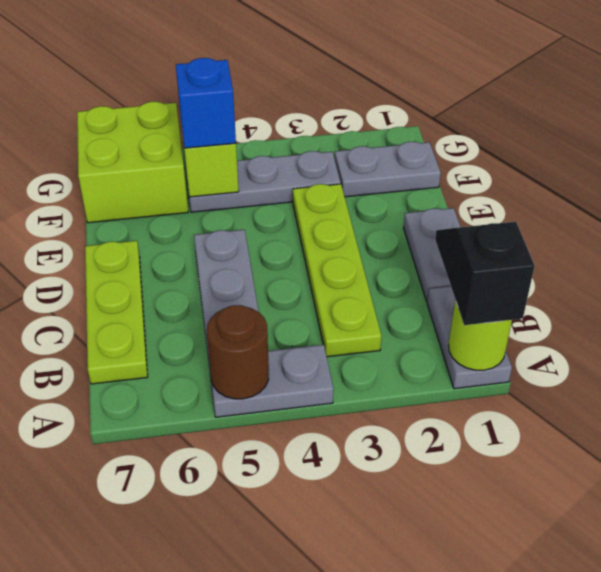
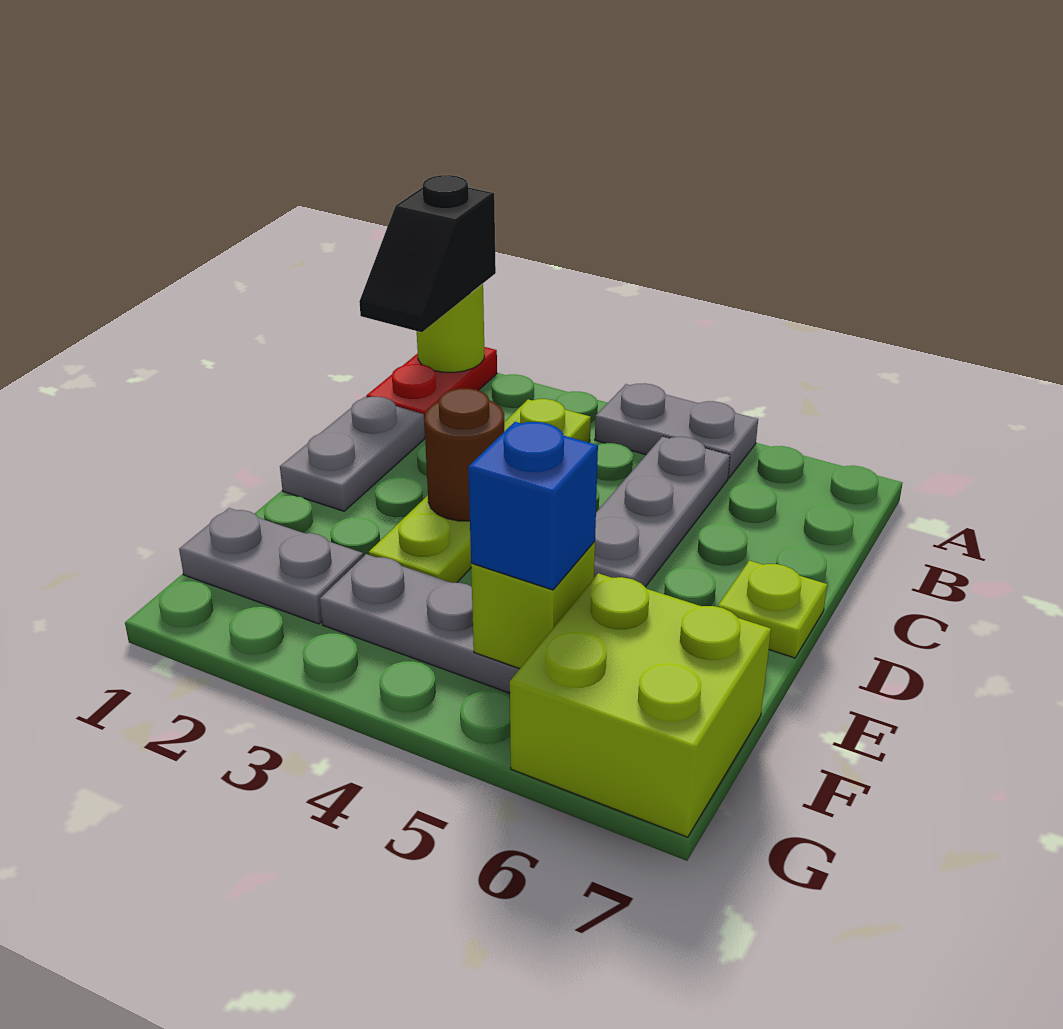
grey 1x2 plate [427,287,512,389] -> red 1x2 plate [366,347,497,426]
brown 1x1 round brick [207,305,269,399] -> brown 1x1 round brick moved to [424,388,504,521]
lime 1x3 plate [85,241,148,384] -> lime 1x1 plate [718,561,827,658]

